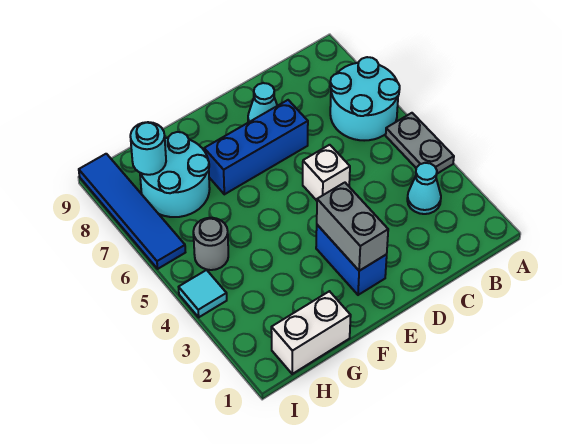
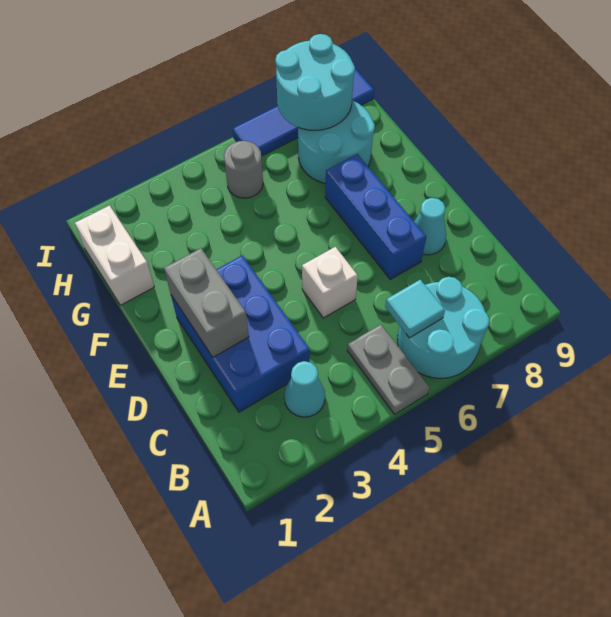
grey 1x2 plate [386,113,454,174] -> grey 1x2 plate turned to [347,325,429,414]
blue 1x2 brick [316,225,387,295] -> blue 2x3 brick [171,256,310,412]
grey 1x2 brick [317,183,388,271] -> grey 1x2 brick turned to [164,248,249,357]
cyan 1x1 round brick [130,122,166,175] -> cyan 2x2 round brick [275,34,355,130]
cyan 1x1 tile [179,270,227,317] -> cyan 1x1 tile moved to [385,280,445,338]

